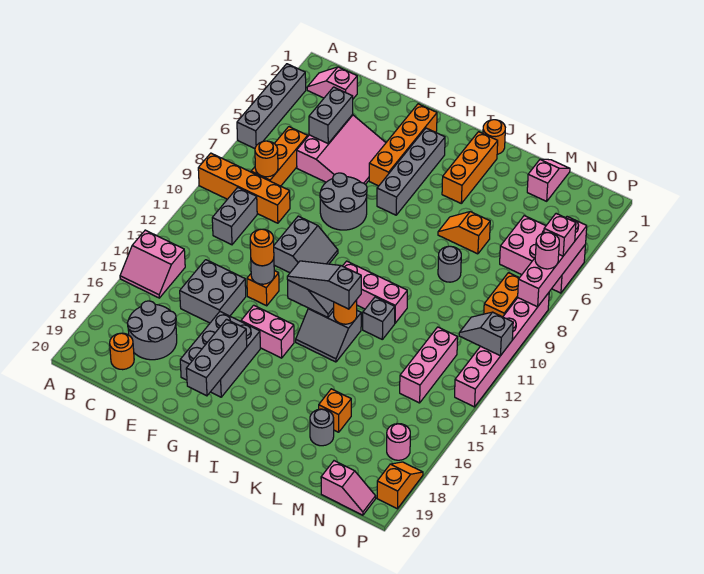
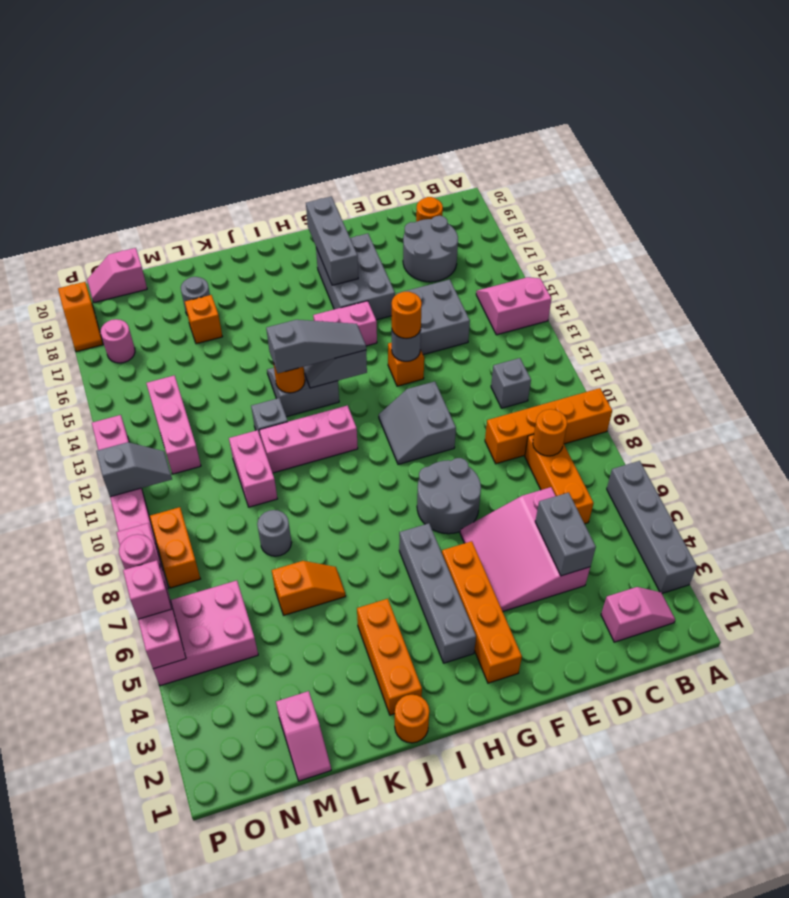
grey 1x2 brick [212,187,257,245] -> grey 1x1 brick [491,358,531,408]
none -> pink 1x2 brick [229,430,277,507]

